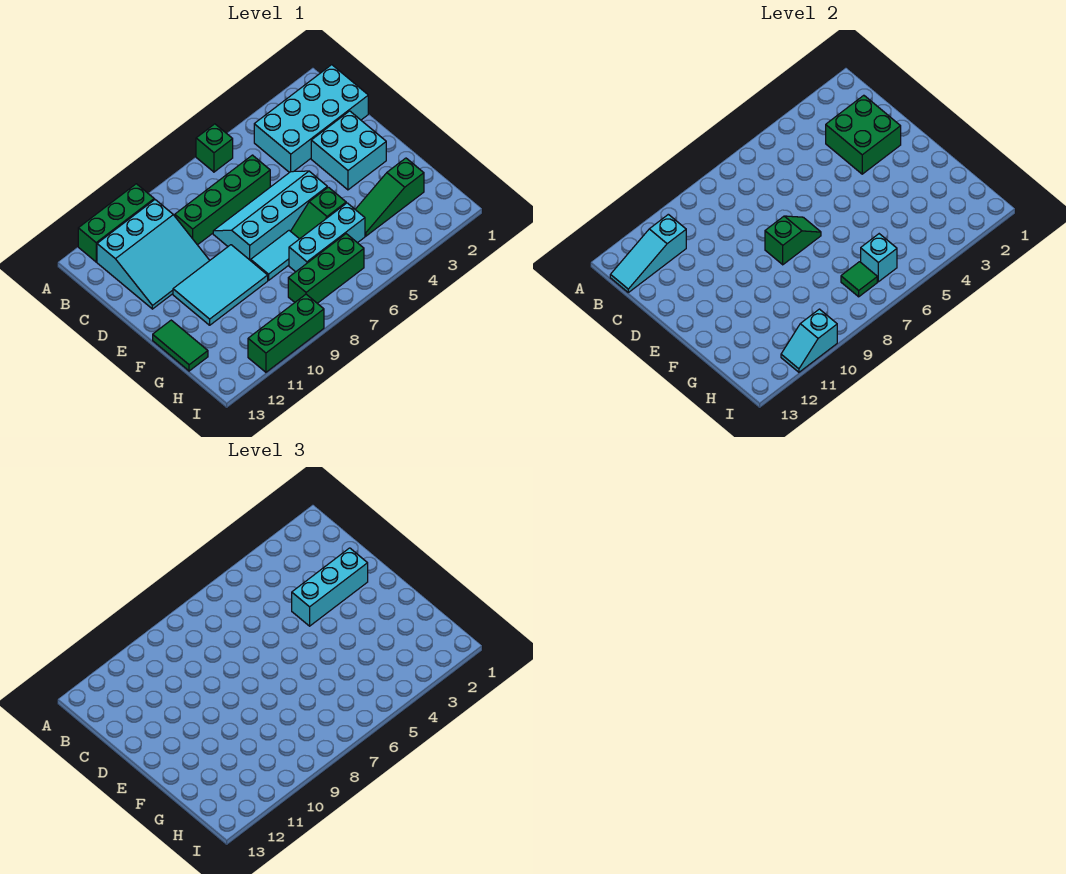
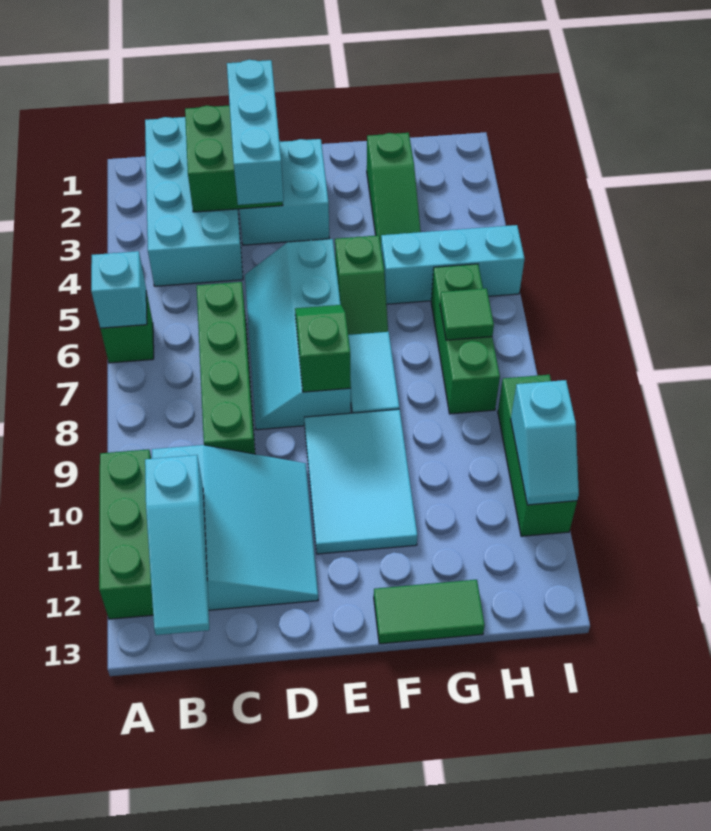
cyan 1x3 brick [289,203,365,272] -> cyan 1x3 brick turned to [381,225,525,304]
cyan 1x1 brick [861,234,897,282] -> cyan 1x1 brick moved to [91,251,147,328]

